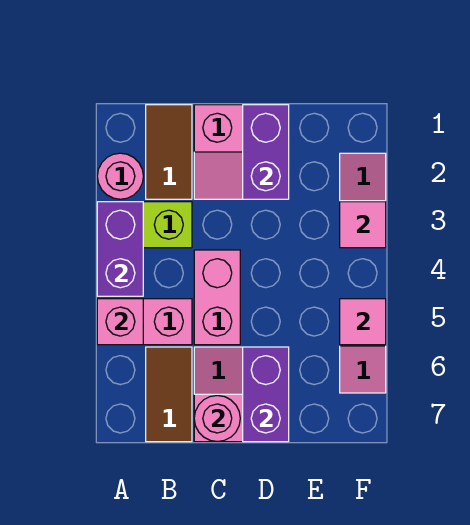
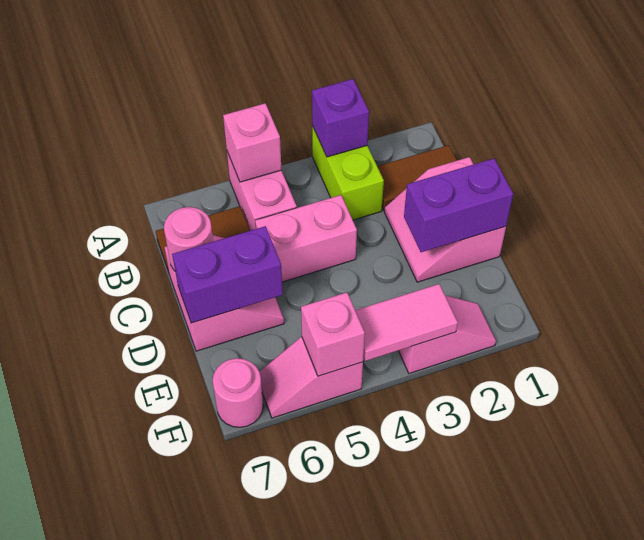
pink 1x1 round brick [97,153,143,199] -> pink 1x1 round brick moved to [213,358,263,427]
purple 1x2 brick [97,202,143,296] -> purple 1x1 brick [312,79,369,157]
pink 1x1 tile [340,202,386,248] -> pink 1x2 tile [355,284,458,361]
pink 1x1 tile [340,299,386,345] -> pink 1x1 brick [301,292,365,376]

